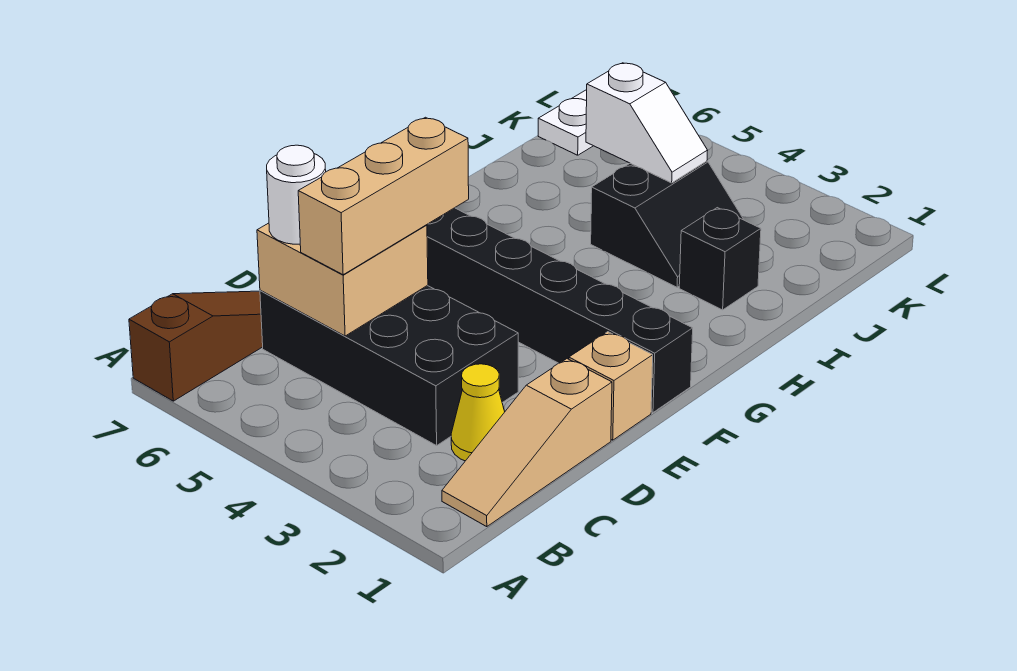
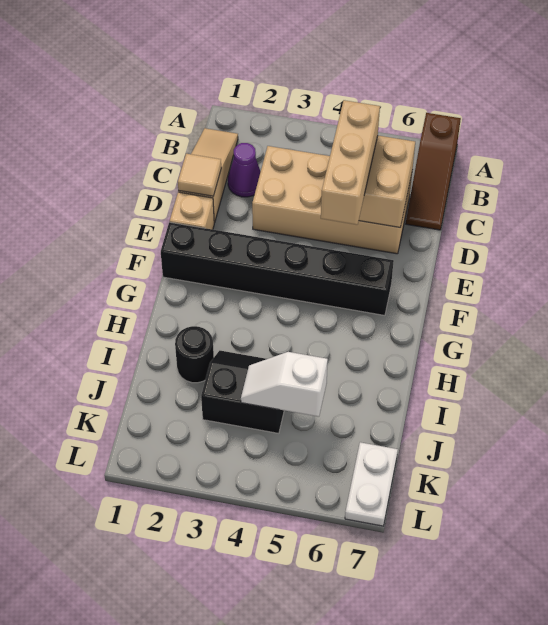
yellow 1x1 cone [451,364,505,461] -> purple 1x1 cone [228,143,261,197]
black 2x4 brick [260,286,518,446] -> tan 2x4 brick [252,146,412,254]
white 1x1 round brick [267,145,326,244] -> none
none -> tan 1x1 tile [178,154,221,196]
black 1x1 brick [679,208,761,310] -> black 1x1 round brick [175,326,214,383]
black 2x2 slope [591,161,744,287] -> black 2x2 slope turned to [201,351,284,433]

